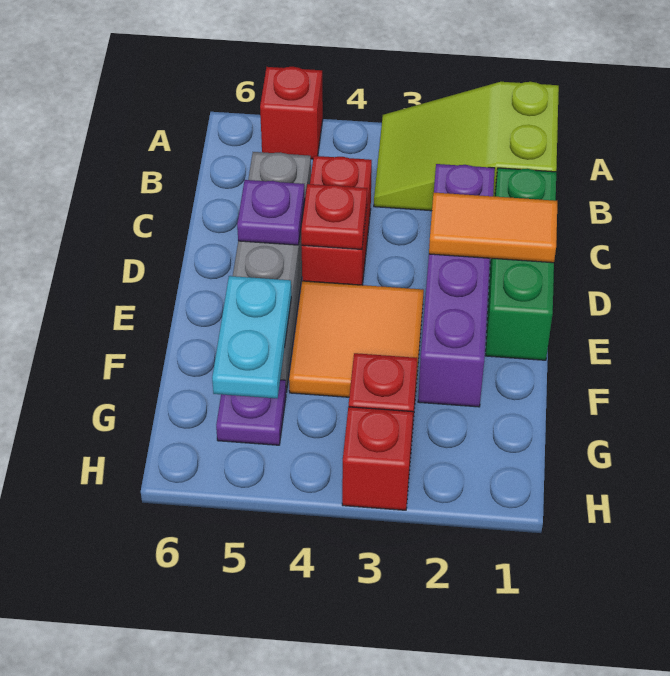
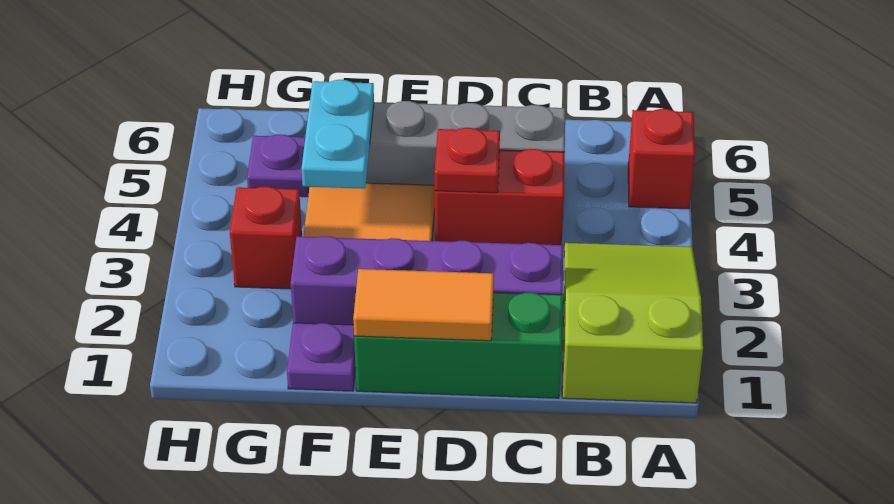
orange 1x2 tile [429,192,557,263] -> orange 1x2 tile turned to [353,269,494,341]
purple 1x1 plate [237,180,305,245] -> purple 1x1 plate moved to [287,323,356,391]
cyan 1x2 plate [212,276,291,398] -> cyan 1x2 plate turned to [301,80,374,189]
red 1x1 brick [342,407,413,510] -> none

